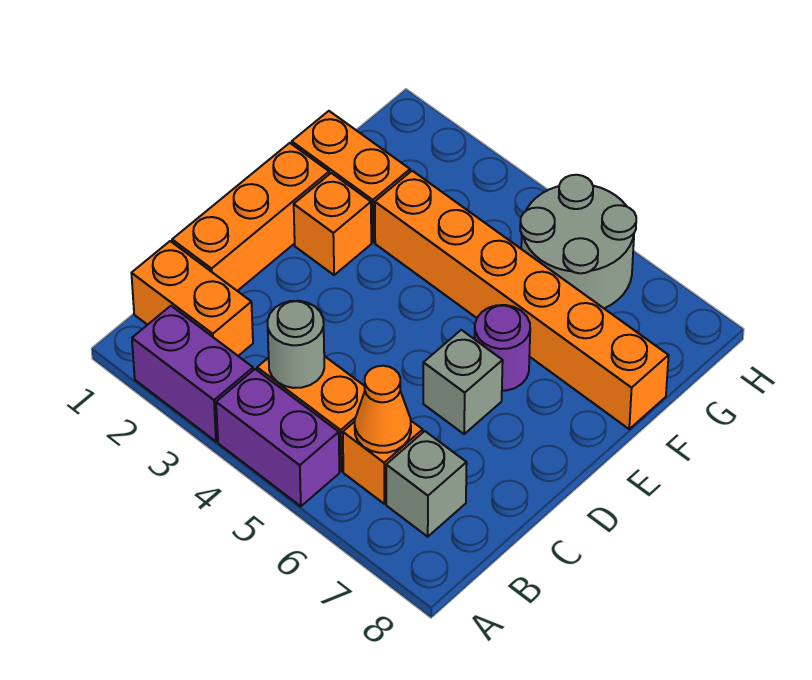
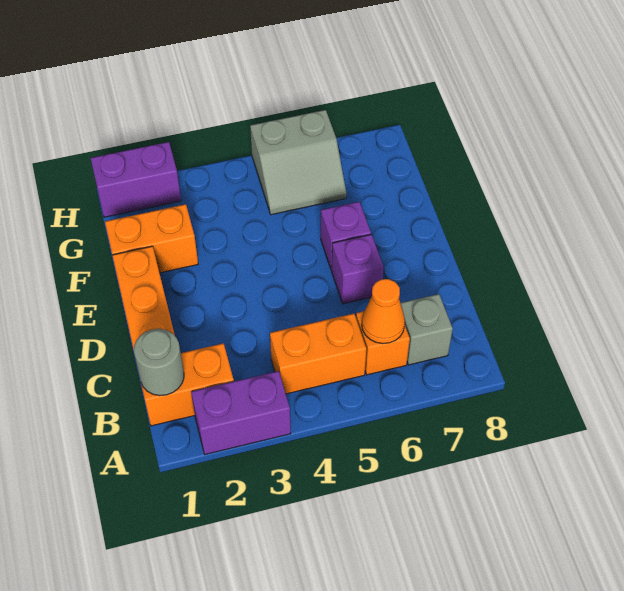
purple 1x2 brick [216,369,339,506] -> purple 1x2 brick moved to [91,142,181,217]
grey 1x1 round brick [267,301,324,388] -> grey 1x1 round brick moved to [134,329,184,396]
grey 1x1 brick [423,330,503,434] -> purple 1x1 brick [332,235,383,304]
orange 1x1 brick [294,173,371,275] -> none
purple 1x1 round brick [475,305,530,391] -> purple 1x1 brick [321,202,371,270]
orange 1x6 brick [375,171,669,429] -> none
grey 2x2 round brick [520,175,636,308] -> grey 2x2 slope [250,110,346,215]

